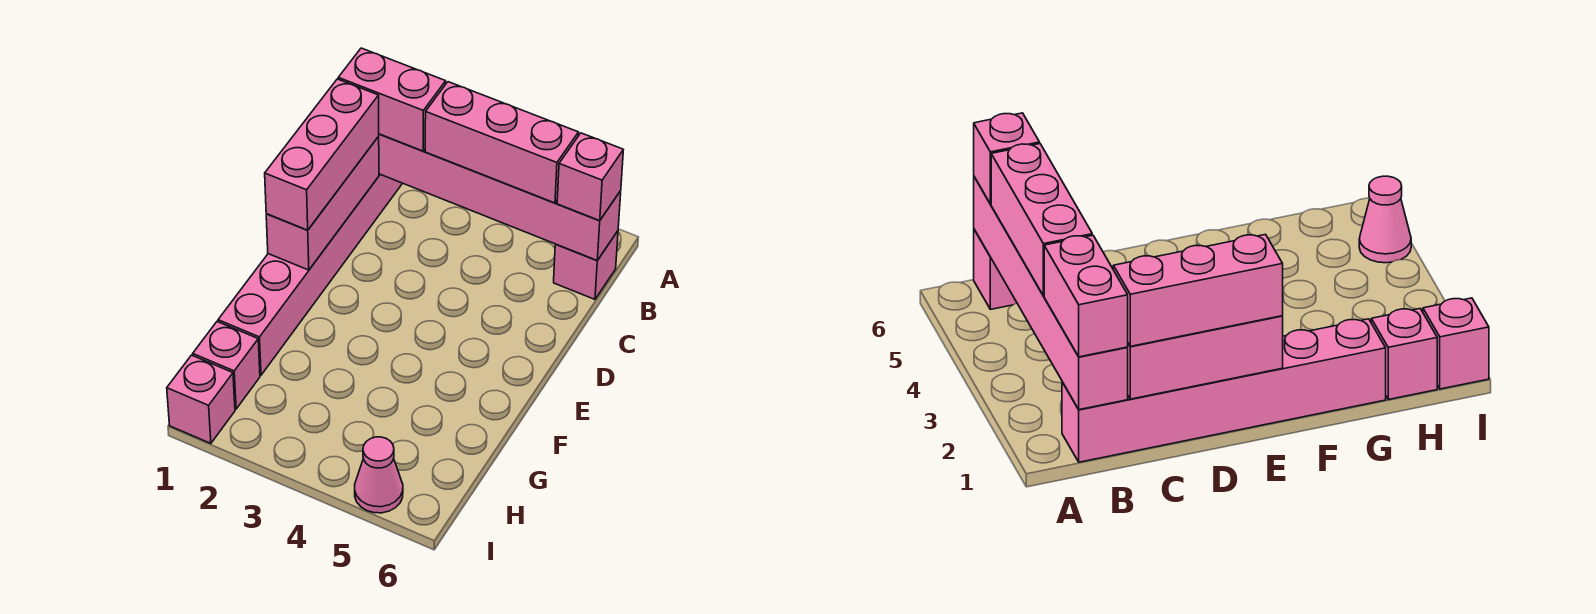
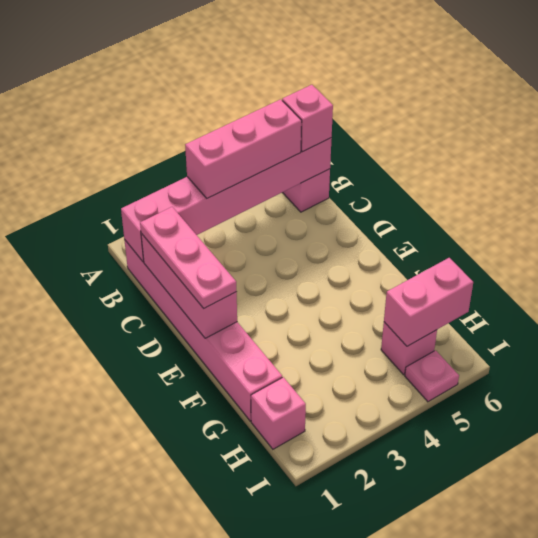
pink 1x2 brick [338,48,446,151] -> pink 1x2 brick moved to [384,258,473,346]
pink 1x3 brick [265,79,379,230] -> pink 1x3 plate [140,207,237,308]
pink 1x1 brick [167,355,235,443] -> pink 1x1 brick moved to [381,322,437,375]
pink 1x1 cone [355,437,403,513] -> pink 1x1 plate [405,350,459,402]

